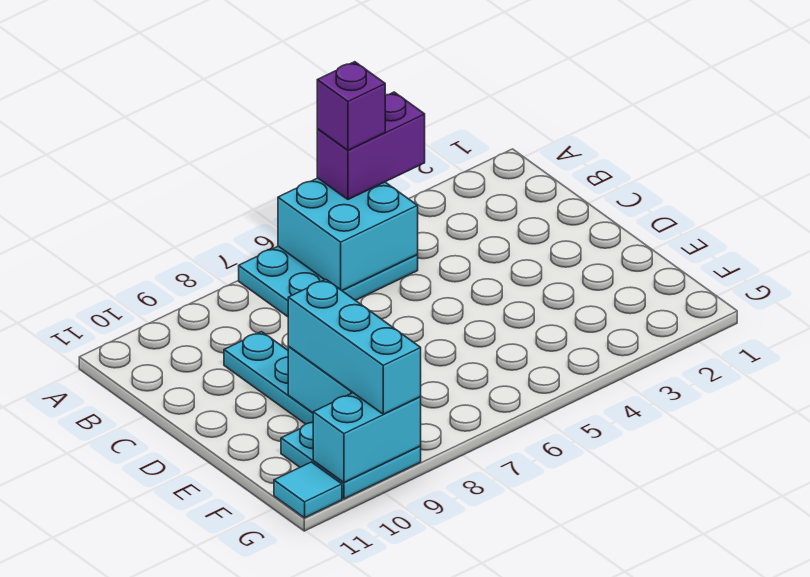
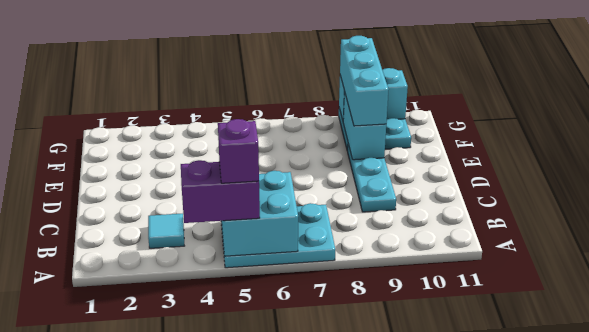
cyan 1x1 tile [274,462,342,518] -> cyan 1x1 tile moved to [148,213,184,248]

